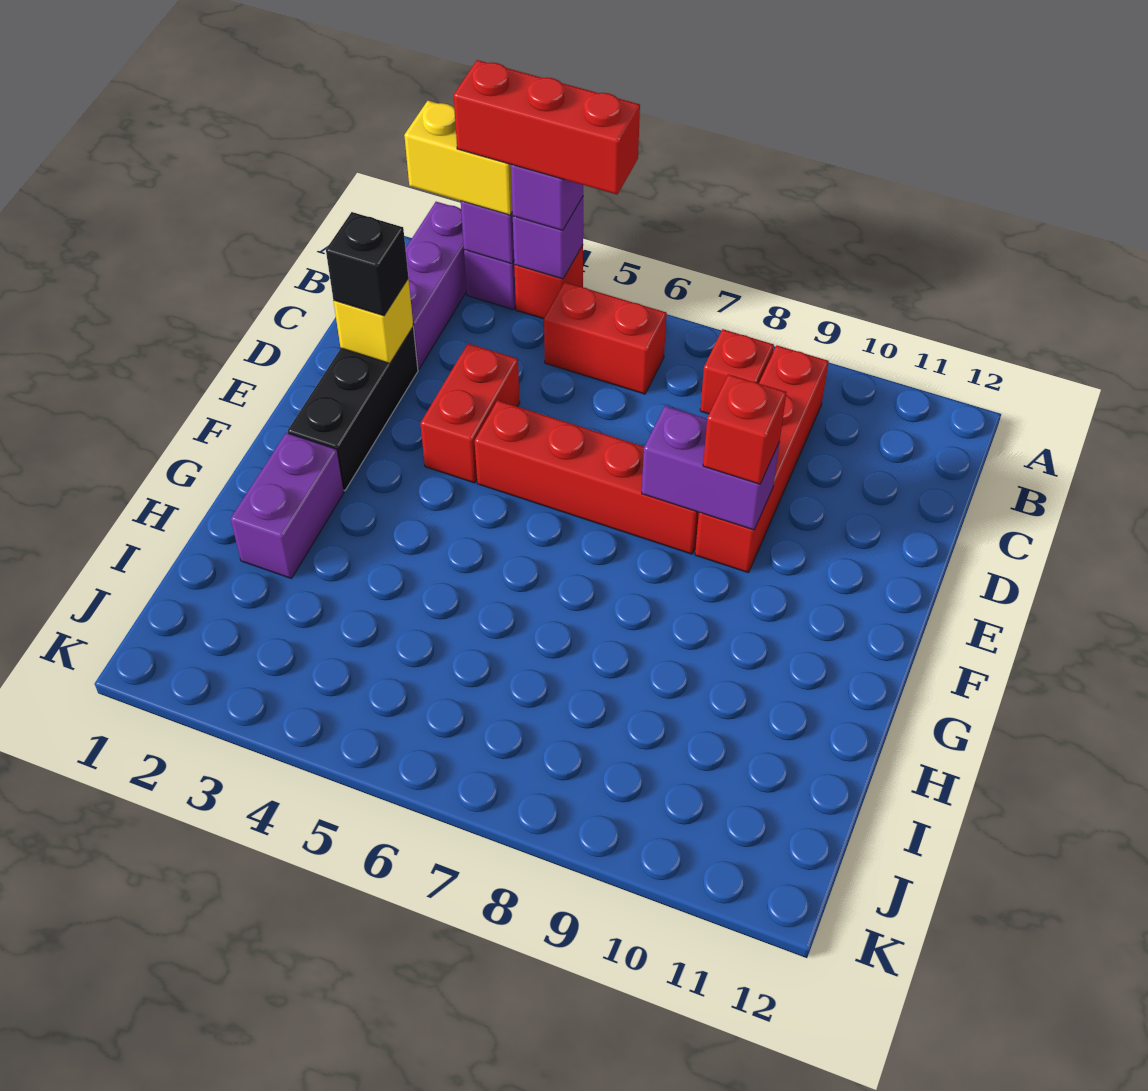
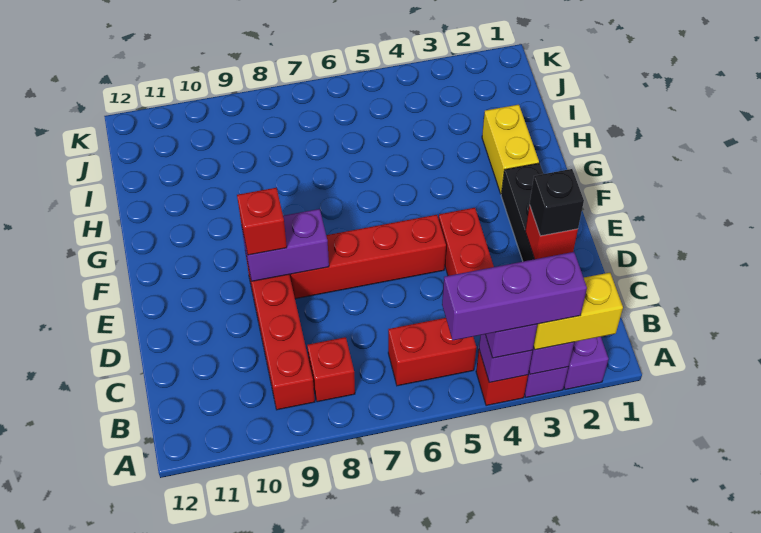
red 1x3 brick [454,60,640,195] -> purple 1x3 brick [442,252,587,340]
yellow 1x1 brick [334,279,413,363] -> red 1x1 brick [525,205,578,259]
purple 1x2 brick [231,433,344,578] -> yellow 1x2 brick [482,105,539,194]

